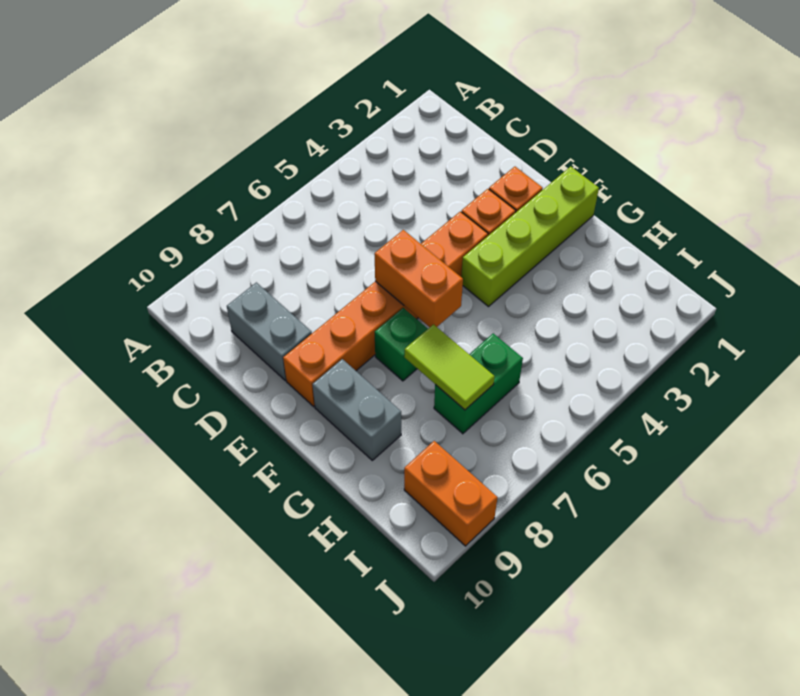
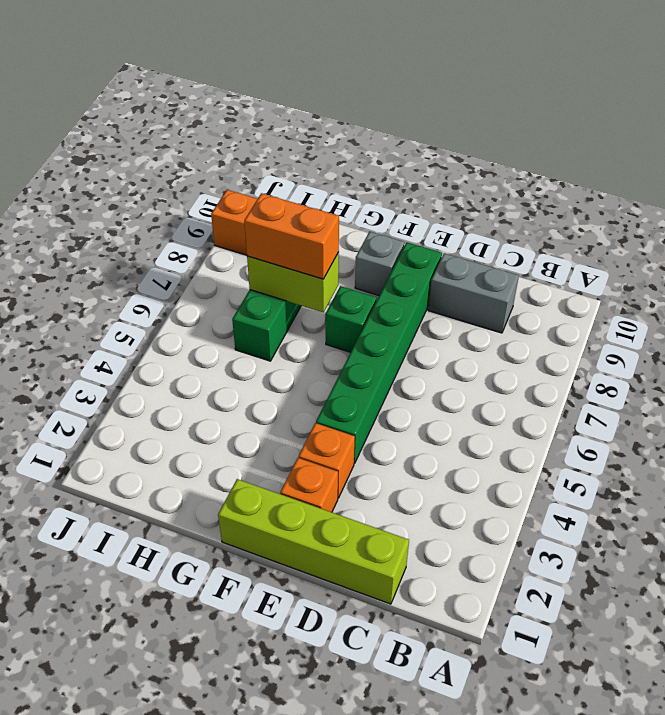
orange 1x6 brick [283,212,488,407] -> green 1x6 brick [316,242,442,464]
orange 1x2 brick [374,230,463,327] -> orange 1x2 brick moved to [244,193,339,279]
lime 1x4 brick [461,167,599,307] -> lime 1x4 brick turned to [218,479,409,604]
grey 1x2 brick [312,359,401,460] -> grey 1x1 brick [355,231,405,296]
lime 1x2 tile [404,324,495,410] -> lime 1x2 brick [247,252,339,312]

